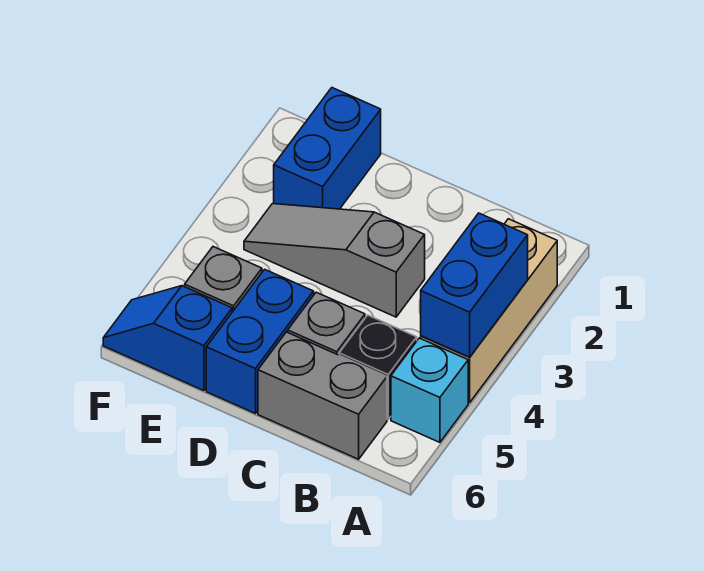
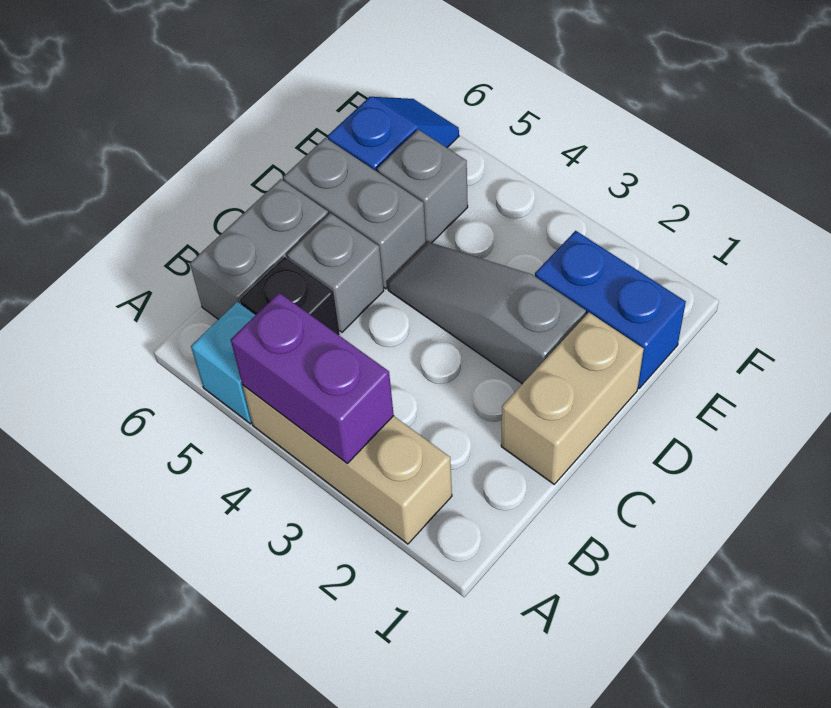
blue 1x2 brick [421,213,528,357] -> purple 1x2 brick [231,293,394,463]
none -> tan 1x2 brick [501,313,644,484]
grey 1x3 slope [244,204,425,317] -> grey 1x3 slope turned to [388,242,586,384]
blue 1x2 brick [206,269,314,414] -> grey 1x2 brick [283,138,426,289]

